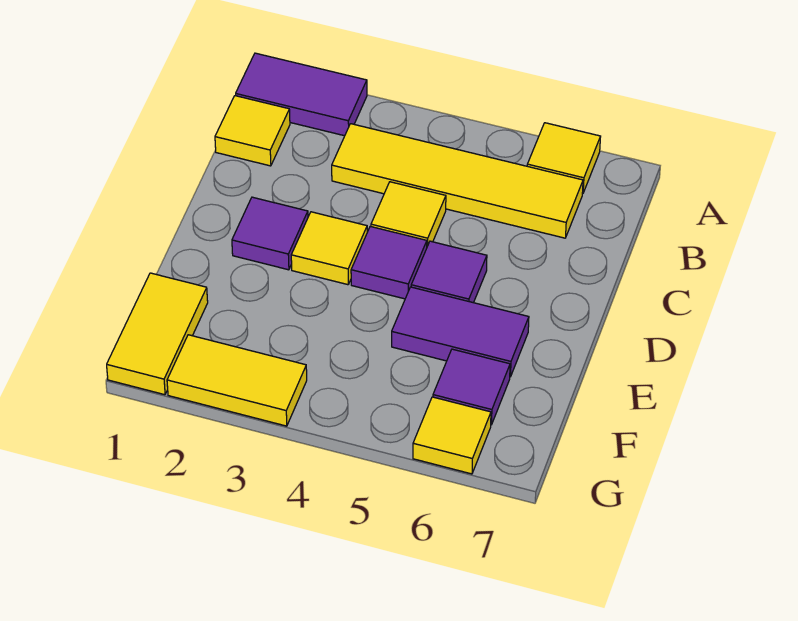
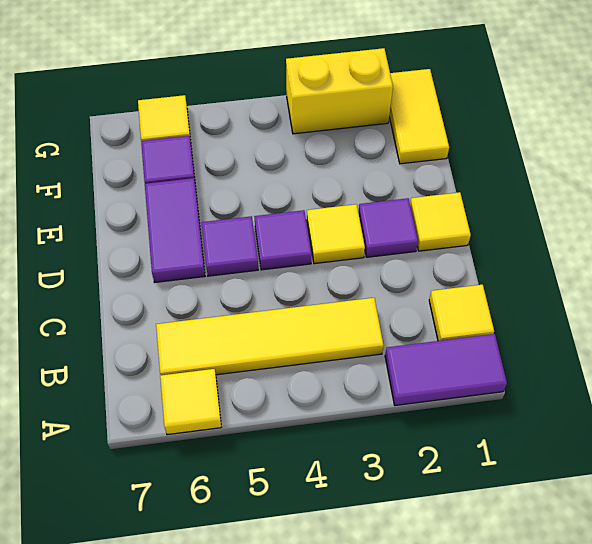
yellow 1x1 tile [371,182,446,246] -> yellow 1x1 tile moved to [410,192,471,251]
purple 1x2 tile [392,287,529,377] -> purple 1x2 tile turned to [145,178,205,282]
yellow 1x2 tile [167,335,307,426] -> yellow 1x2 brick [286,48,393,134]

